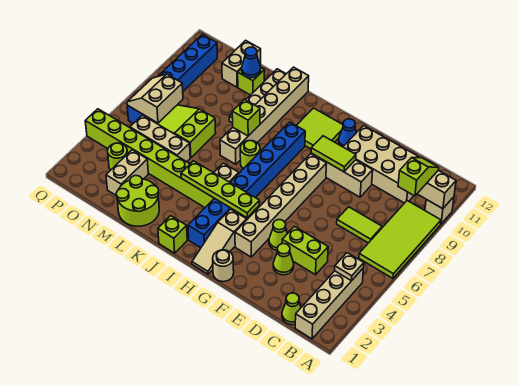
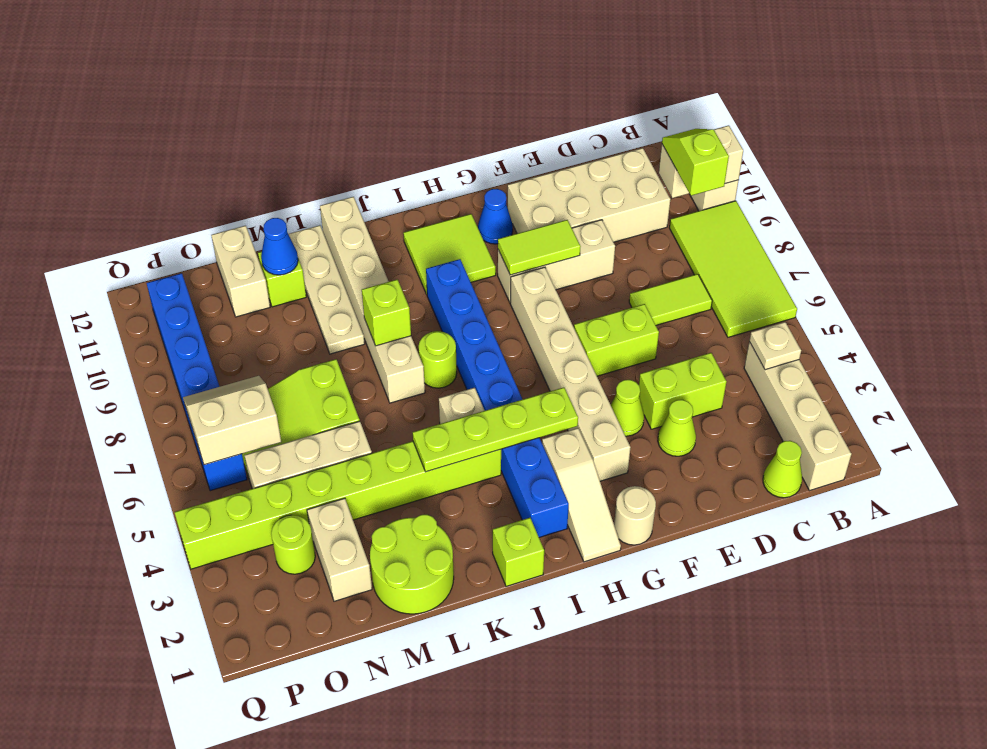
none -> lime 1x2 brick [574,304,659,376]
tan 2x2 slope [127,74,183,123] -> tan 2x2 slope turned to [183,376,281,465]

